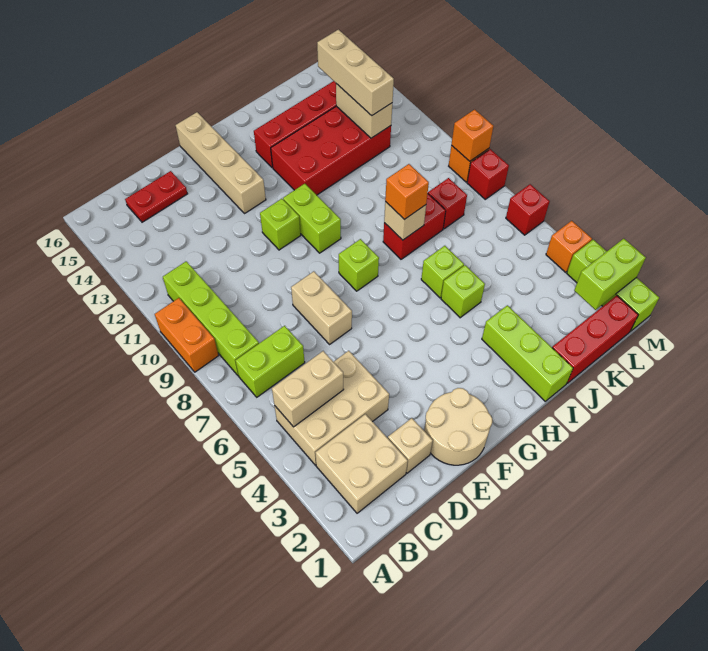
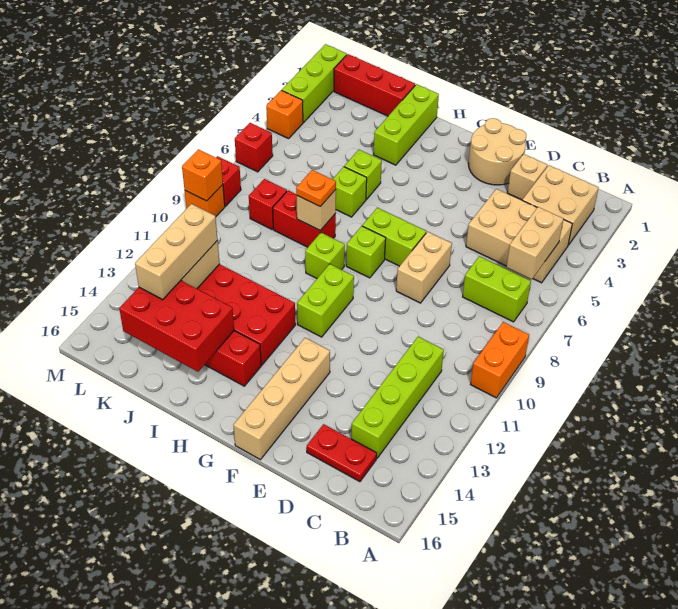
tan 1x2 brick [272,351,343,427] -> tan 1x2 brick turned to [506,207,564,279]
lime 1x4 brick [163,261,259,376] -> lime 1x4 brick moved to [351,337,444,458]
lime 1x1 brick [260,199,301,250] -> lime 1x1 brick moved to [305,233,345,278]
orange 1x1 brick [385,164,429,220] -> orange 1x1 plate [296,170,336,207]
none -> red 2x3 brick [119,281,234,372]
lime 1x2 brick [574,239,646,310] -> lime 1x2 brick moved to [362,208,426,266]

